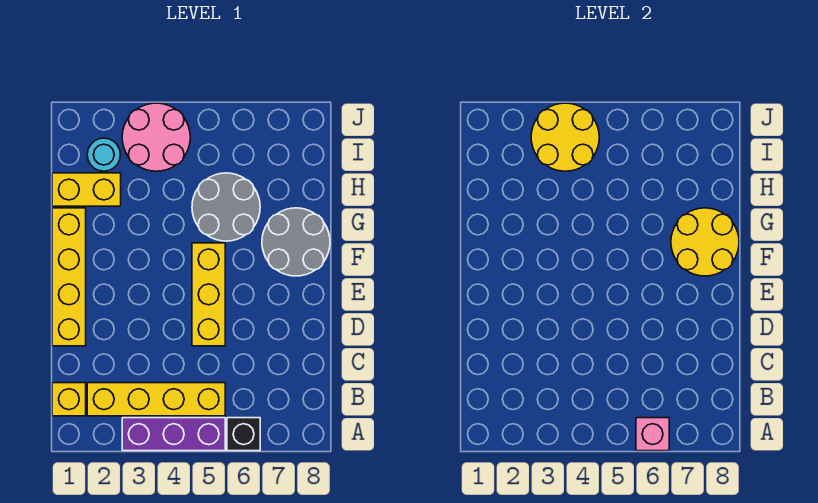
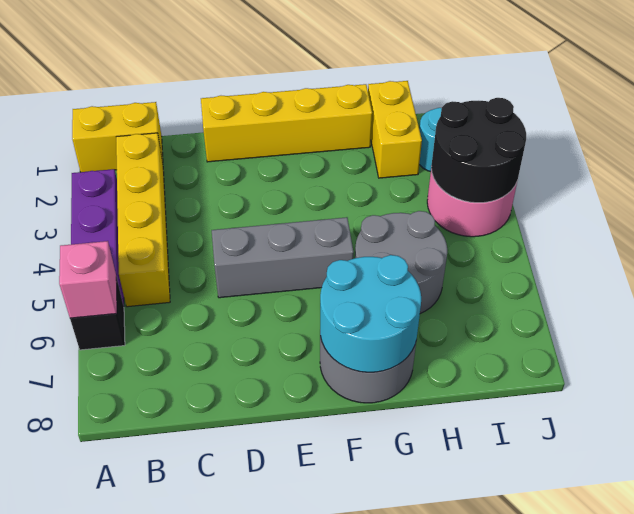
yellow 1x1 brick [52,383,86,416] -> yellow 1x2 brick [72,102,163,172]
yellow 1x3 brick [192,243,225,346] -> grey 1x3 brick [212,217,354,298]
yellow 2x2 round brick [671,208,739,276] -> cyan 2x2 round brick [320,255,421,372]
yellow 2x2 round brick [531,103,599,171] -> black 2x2 round brick [431,98,526,203]

